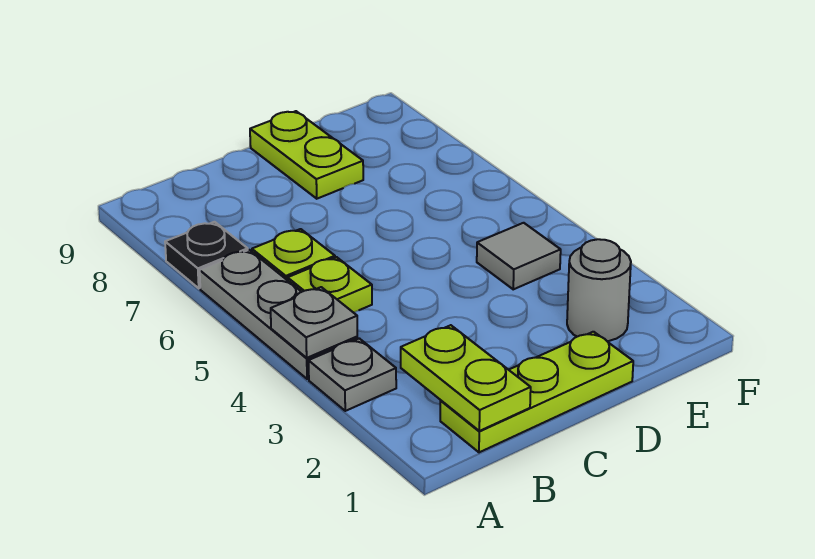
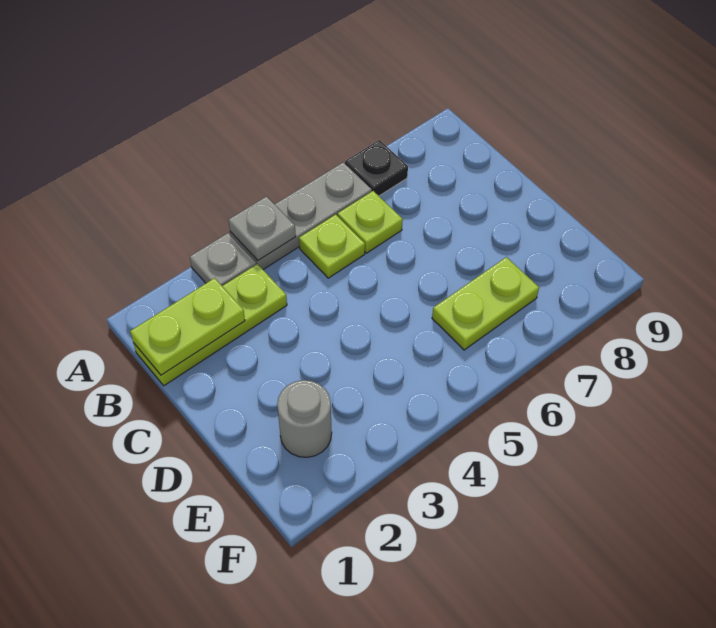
lime 1x3 plate [440,332,633,452] -> lime 1x3 plate turned to [134,264,287,386]
lime 1x2 plate [250,111,363,199] -> lime 1x2 plate moved to [432,257,539,350]
grey 1x1 tile [477,223,561,289] -> none

